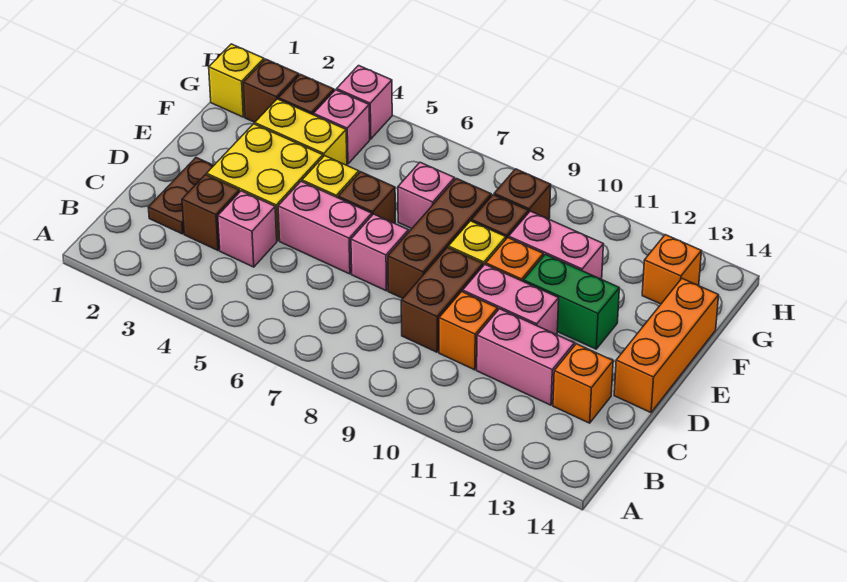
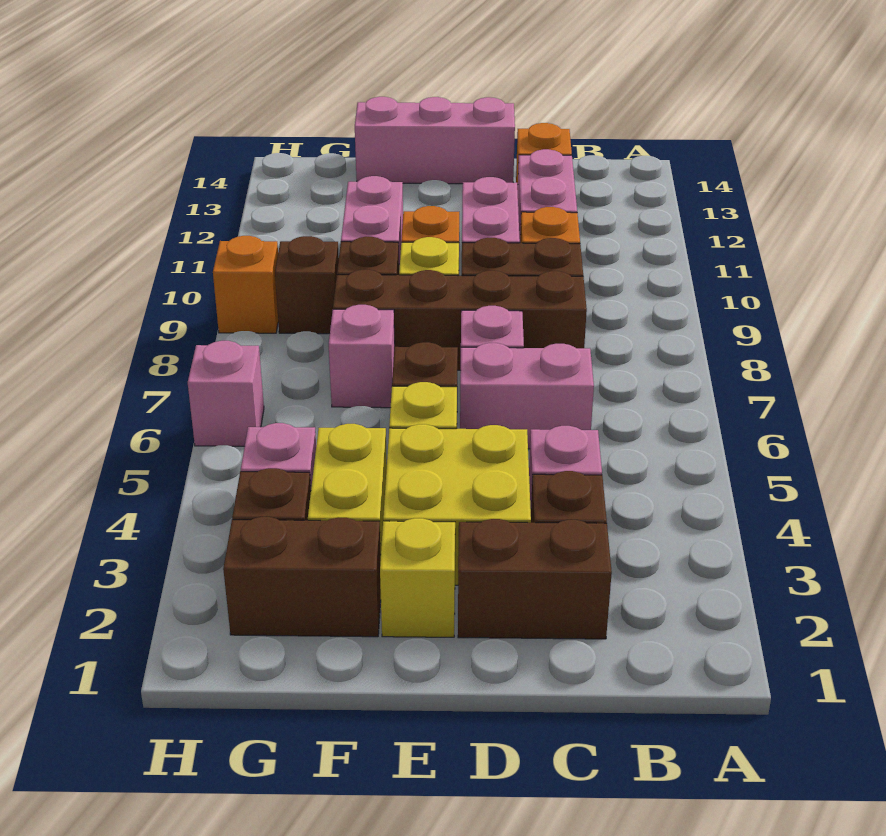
brown 1x2 plate [148,158,214,234] -> brown 1x2 brick [458,519,612,639]
pink 1x2 brick [278,181,372,274] -> pink 1x2 brick turned to [460,343,594,449]
brown 1x3 brick [388,179,491,298] -> brown 1x4 brick [333,270,587,370]
orange 1x3 brick [614,279,719,412] -> pink 1x3 brick [355,97,515,184]
green 1x2 brick [524,254,619,349] -> none
yellow 1x1 brick [209,44,264,117] -> yellow 1x1 brick moved to [380,518,455,637]
brown 1x1 brick [243,59,299,122] -> brown 1x2 brick [223,517,381,637]
orange 1x1 brick [642,235,701,304] -> orange 1x1 brick moved to [213,236,278,333]
pink 1x1 brick [337,66,392,139] -> pink 1x1 brick moved to [188,341,264,446]

